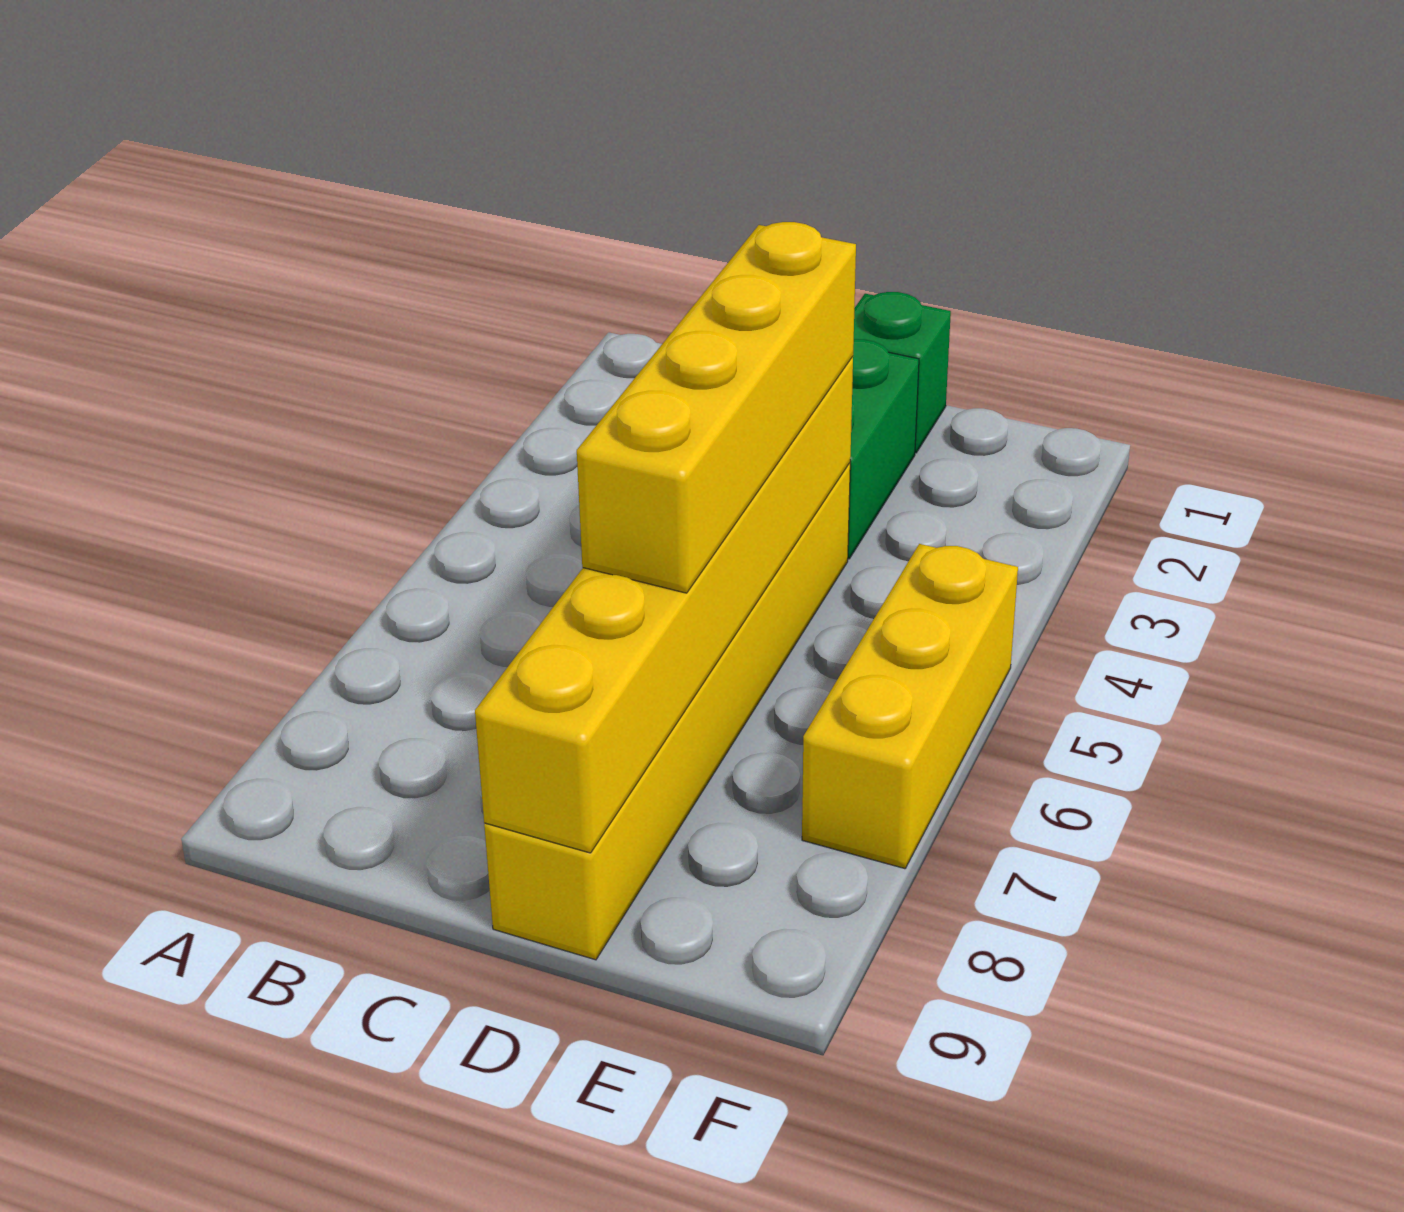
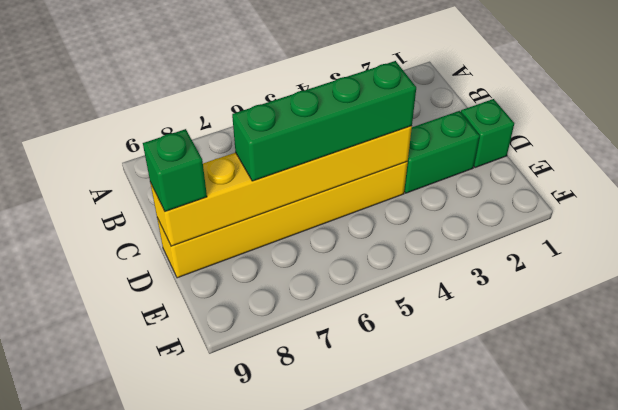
yellow 1x4 brick [577,222,856,593] -> green 1x4 brick [232,61,416,181]
none -> green 1x1 brick [143,129,207,211]
yellow 1x3 brick [802,544,1018,869] -> none

